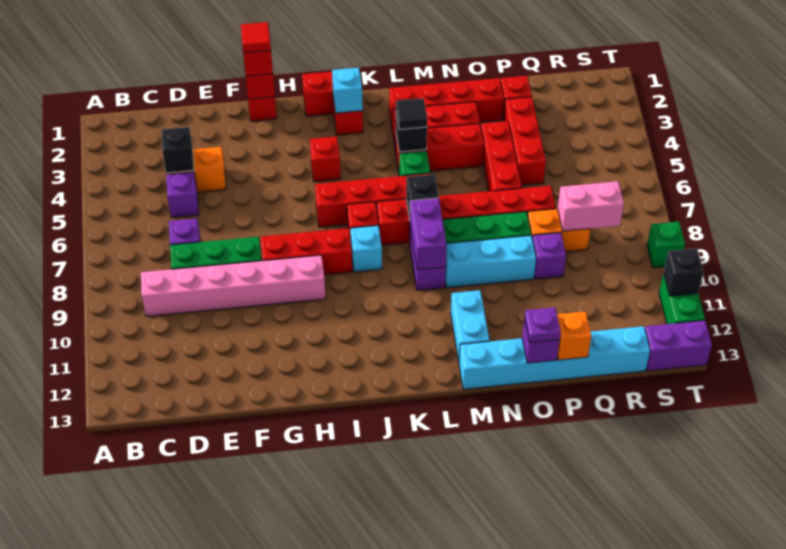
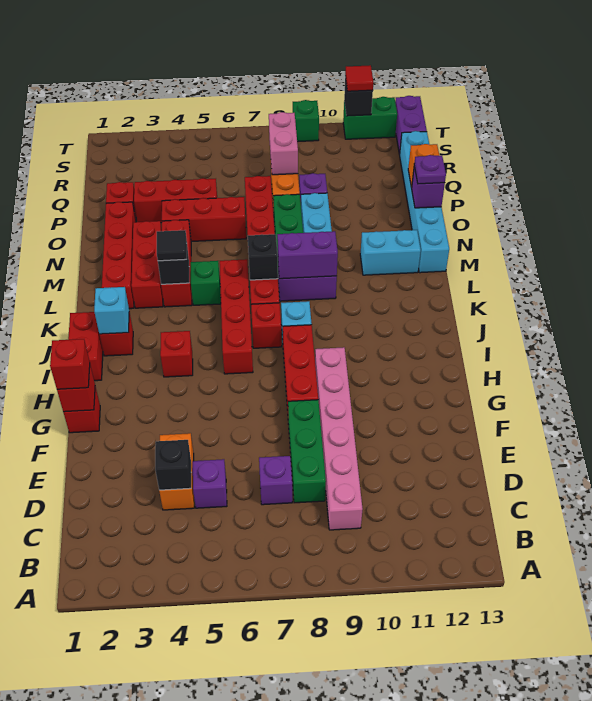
red 1x1 tile [241,22,271,53] -> red 1x1 tile moved to [345,65,373,91]

